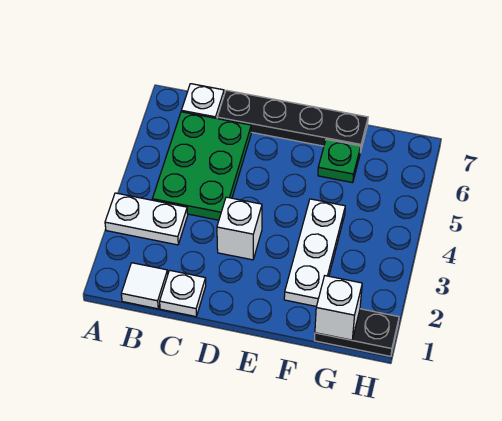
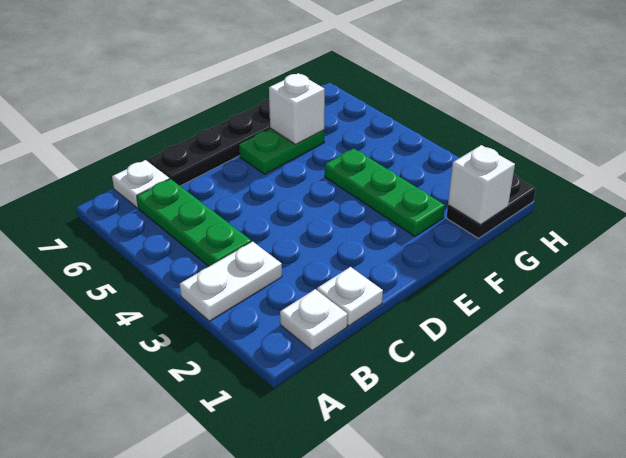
white 1x1 tile [121,263,168,309] -> white 1x1 plate [280,289,348,351]
green 2x3 plate [152,112,251,220] -> green 1x3 plate [137,179,251,266]
white 1x1 brick [217,197,262,260] -> white 1x1 brick moved to [269,73,325,144]
white 1x3 plate [284,199,345,306] -> green 1x3 plate [325,148,445,236]
green 1x1 plate [318,139,361,183] -> green 1x2 plate [239,128,324,174]

